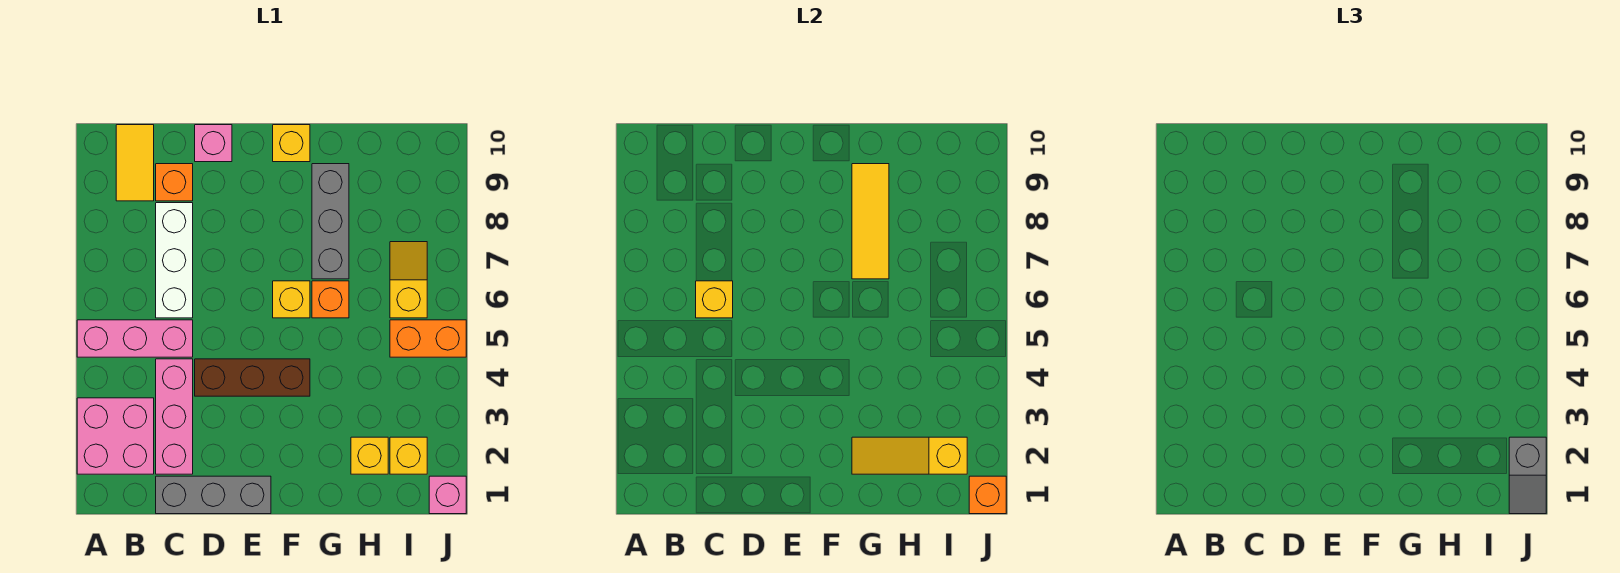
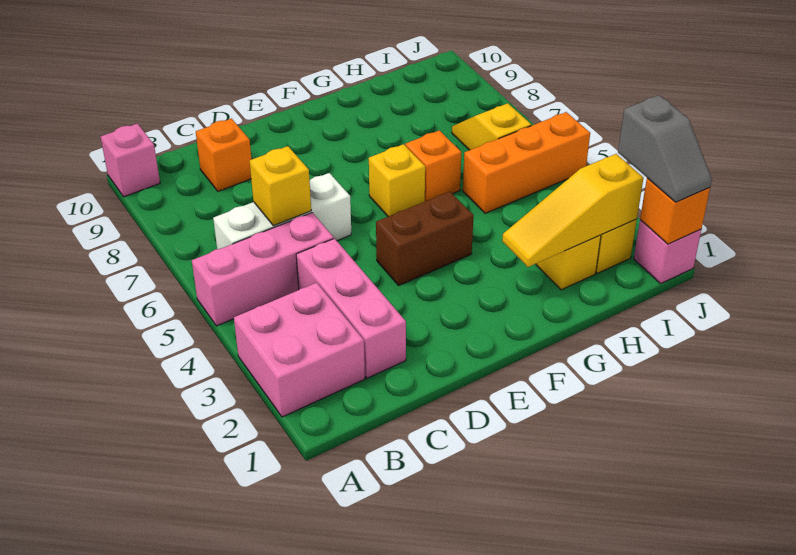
yellow 1x2 tile [116,125,154,201] -> none
grey 1x3 brick [156,476,271,514] -> none
white 1x3 brick [156,203,193,318] -> white 1x3 brick turned to [213,173,351,249]
brown 1x3 brick [195,359,310,396] -> brown 1x2 brick [376,192,474,285]
pink 1x1 brick [195,125,232,162] -> pink 1x1 brick moved to [101,124,160,197]
yellow 1x1 brick [273,125,310,162] -> none
grey 1x3 brick [312,164,349,279] -> none
yellow 1x3 tile [852,164,889,279] -> none
orange 1x2 brick [390,320,466,357] -> orange 1x3 brick [463,112,590,213]

